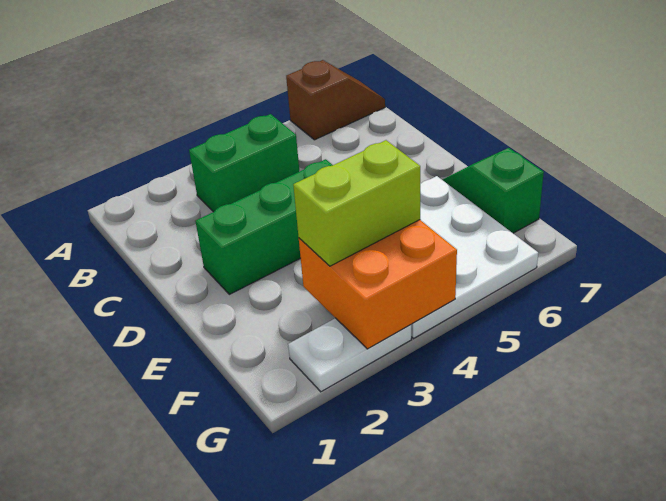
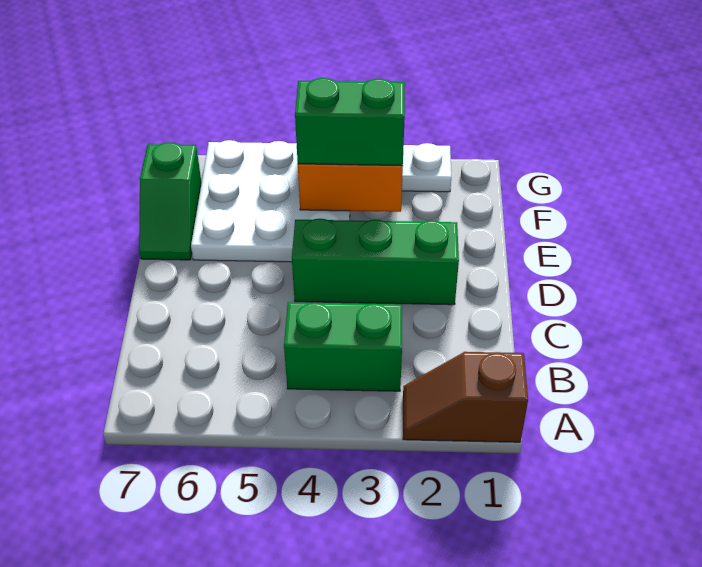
brown 1x2 slope [286,60,385,140] -> brown 1x2 slope moved to [403,352,528,442]
lime 1x2 brick [293,140,420,266] -> green 1x2 brick [295,78,405,166]

